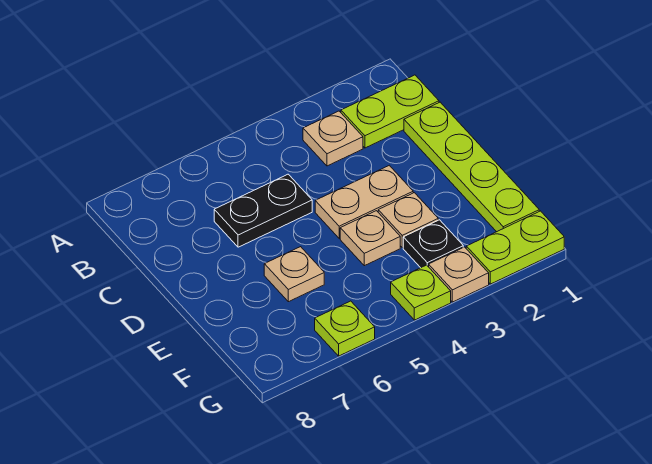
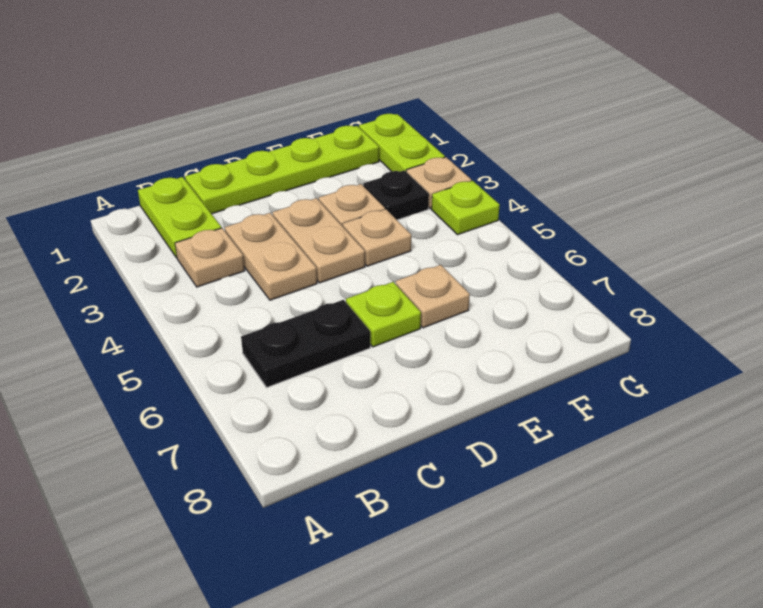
none -> tan 1x2 plate [225,213,317,300]
black 1x2 plate [214,174,312,247] -> black 1x2 plate turned to [241,300,370,387]
lime 1x1 plate [315,301,375,356] -> lime 1x1 plate moved to [346,282,421,347]

